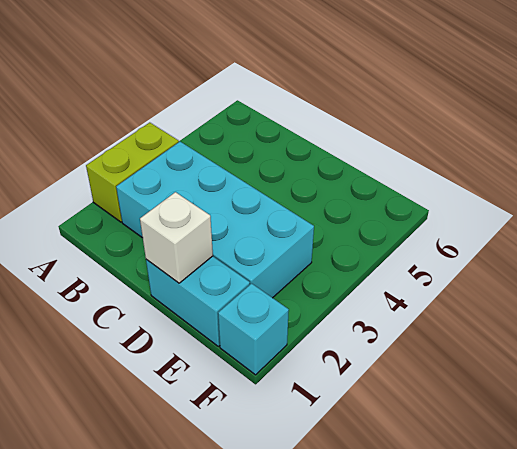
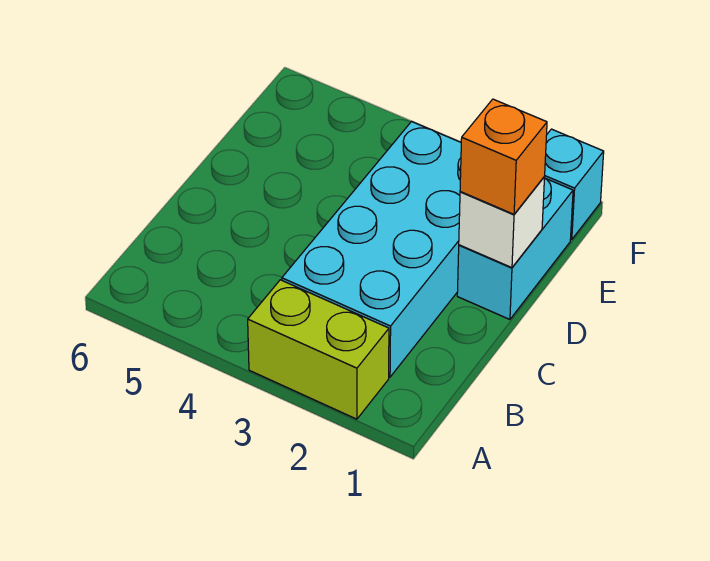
none -> orange 1x1 brick [460,99,547,214]

